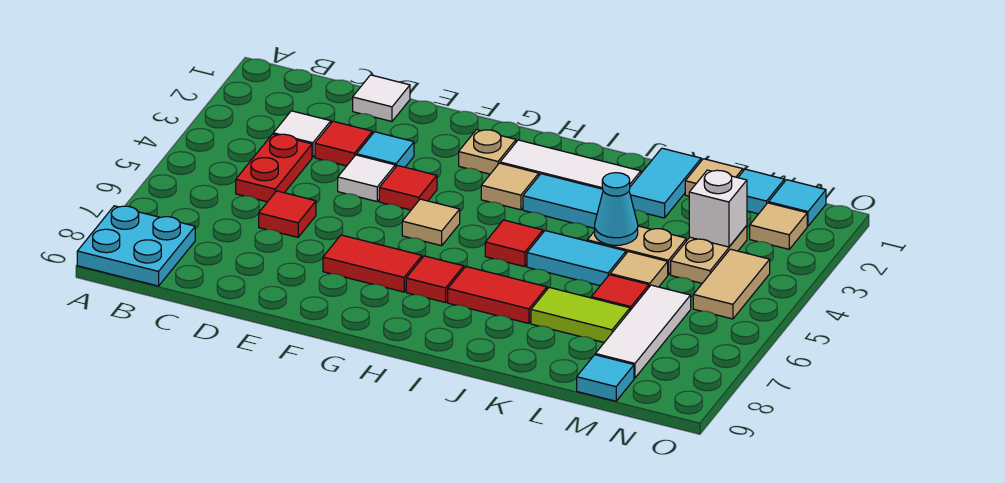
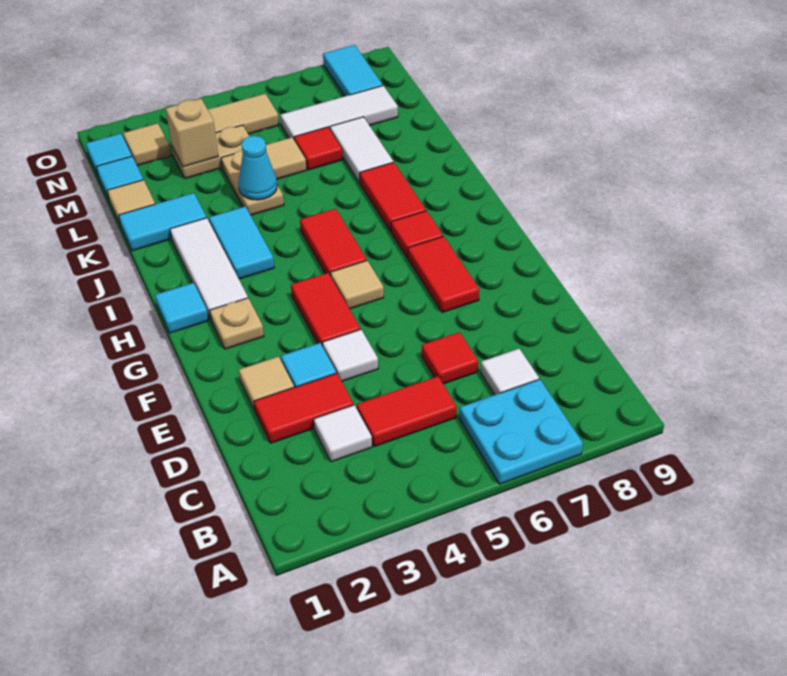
cyan 2x2 plate [77,206,195,286] -> cyan 2x2 plate moved to [459,379,583,484]
red 1x2 plate [236,134,312,202] -> red 1x2 tile [357,376,457,447]
white 1x1 tile [353,75,410,121] -> white 1x1 tile moved to [481,349,539,395]
red 1x1 tile [315,121,372,166] -> red 1x2 tile [254,373,354,443]
red 1x1 tile [379,166,437,210] -> red 1x2 tile [291,273,361,346]
tan 1x1 tile [481,163,539,210] -> tan 1x1 tile moved to [239,356,294,410]
red 1x1 tile [485,220,543,267] -> red 1x2 tile [300,209,367,276]
cyan 1x2 tile [527,231,626,286] -> cyan 1x2 tile moved to [323,45,383,96]
lime 1x2 tile [531,287,630,342] -> white 1x2 tile [330,117,393,183]
white 1x1 brick [689,170,747,247] -> tan 1x1 brick [166,99,218,167]
cyan 1x1 tile [577,355,634,401] -> cyan 1x1 tile moved to [155,283,209,333]

